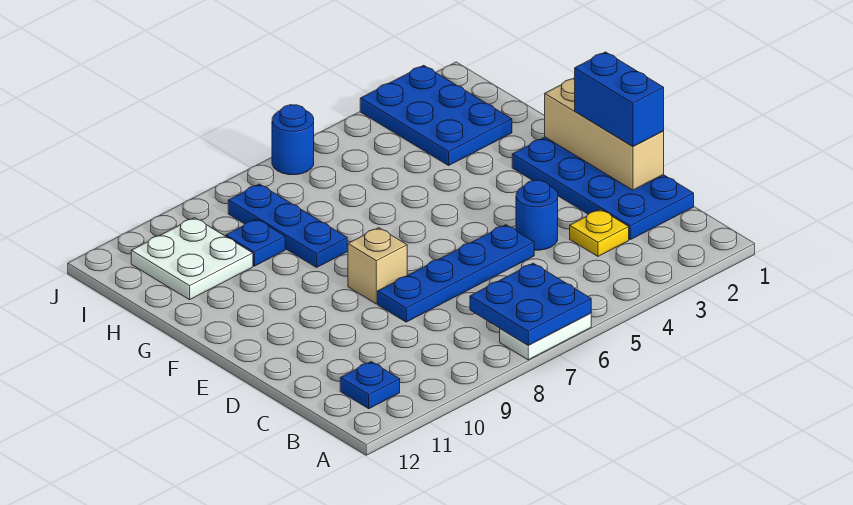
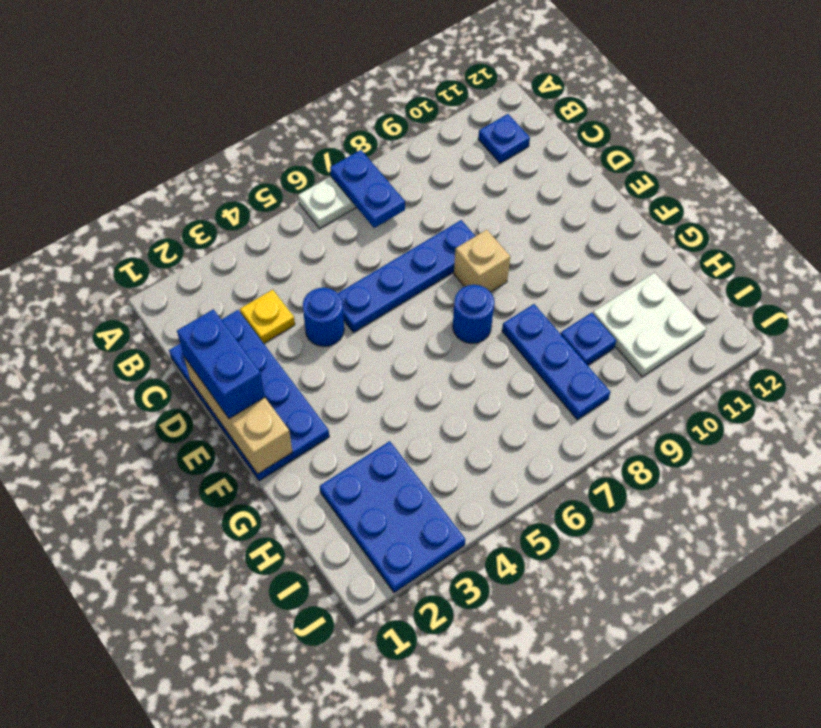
blue 2x2 plate [470,263,591,345] -> blue 1x2 plate [330,150,405,228]
blue 1x1 round brick [272,105,314,175] -> blue 1x1 round brick moved to [453,285,494,343]

